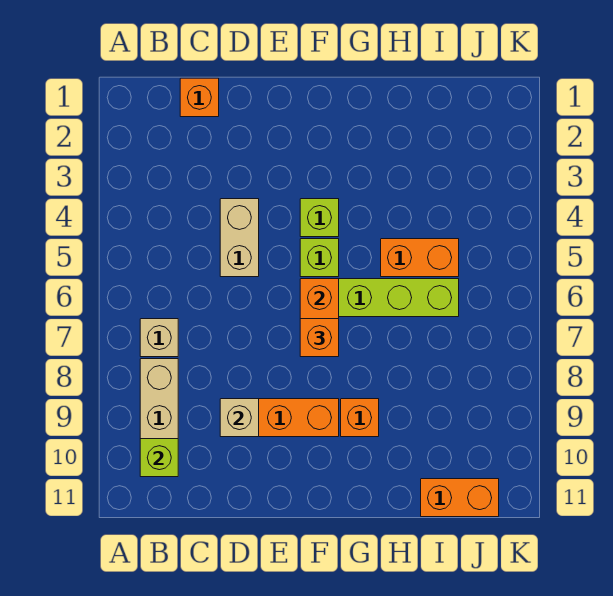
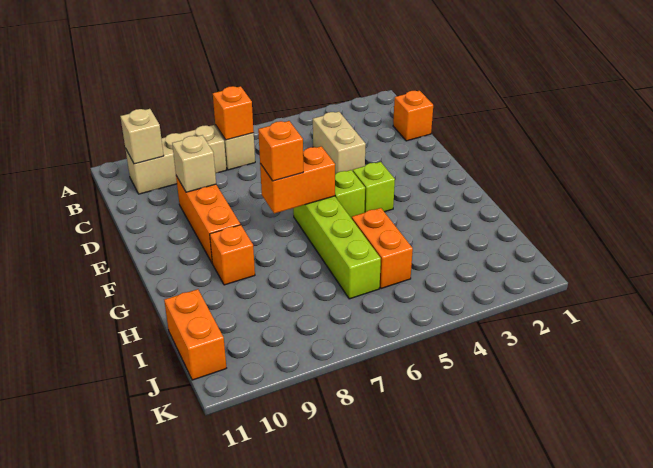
none -> orange 1x1 brick [213,86,254,140]
lime 1x1 brick [140,439,178,477] -> tan 1x1 brick [120,109,164,164]
tan 1x2 brick [220,199,259,277] -> tan 1x2 brick turned to [313,112,366,174]

